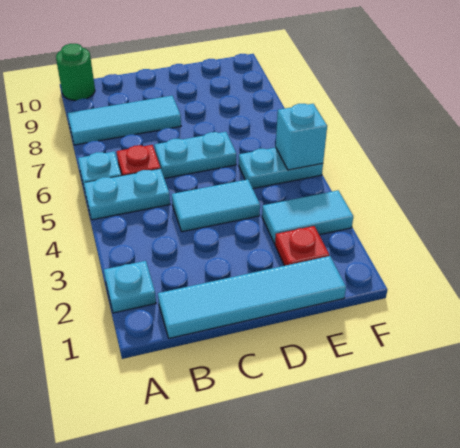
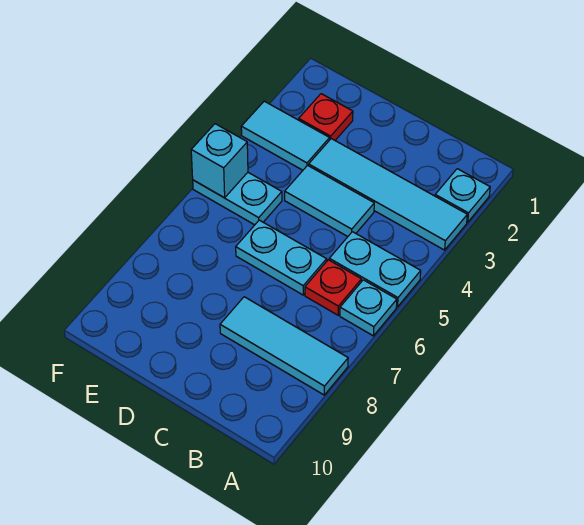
green 1x1 round brick [56,44,95,100] -> none
cyan 1x4 tile [158,256,346,338] -> cyan 1x4 tile moved to [309,139,467,250]

